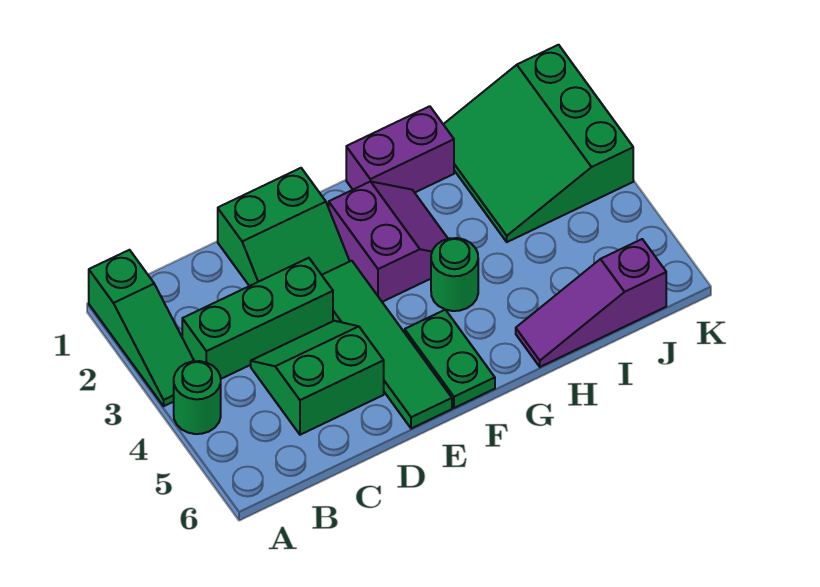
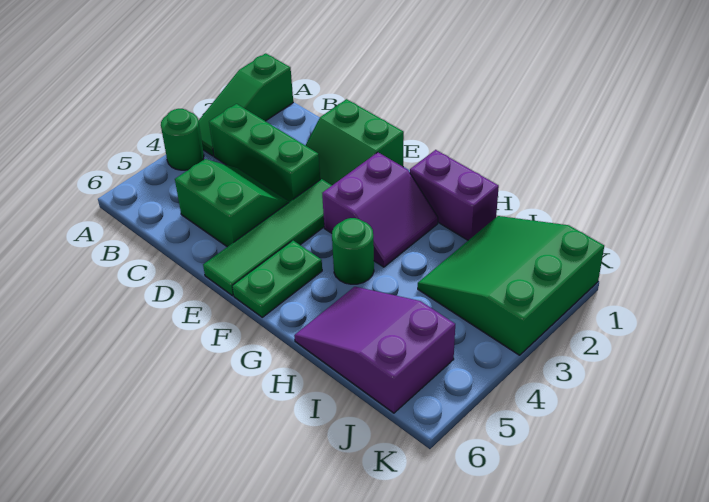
purple 1x3 slope [516,239,666,367] -> purple 2x3 slope [294,287,455,413]

